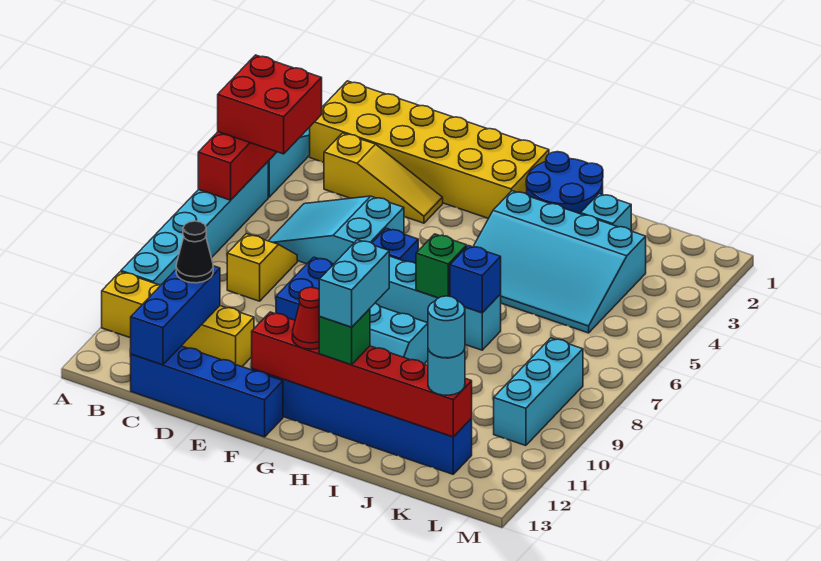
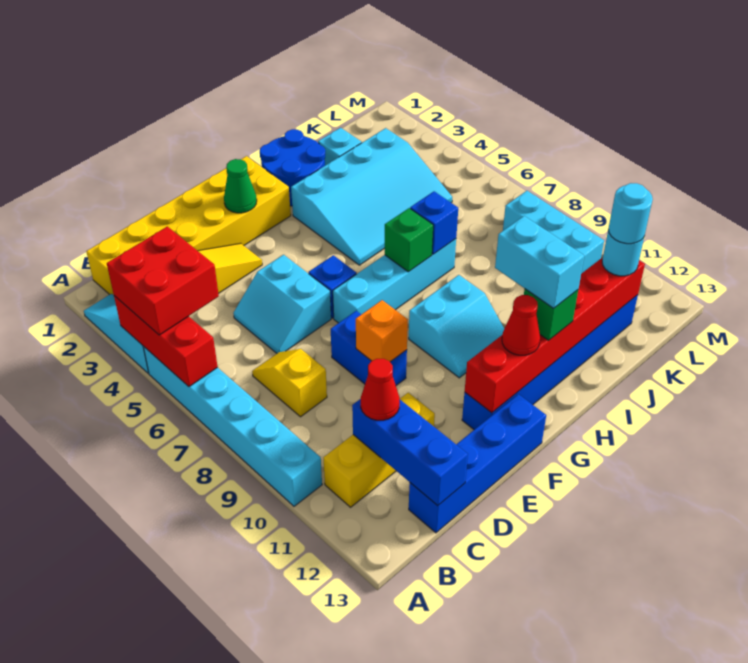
yellow 1x4 brick [102,272,254,367] -> yellow 1x3 brick [324,393,435,507]
cyan 2x3 slope [269,196,404,264] -> cyan 2x2 slope [233,255,331,353]
black 1x1 cone [176,221,213,283] -> red 1x1 cone [361,359,400,420]
none -> orange 1x1 brick [356,300,408,362]
none -> green 1x1 cone [224,159,257,213]

